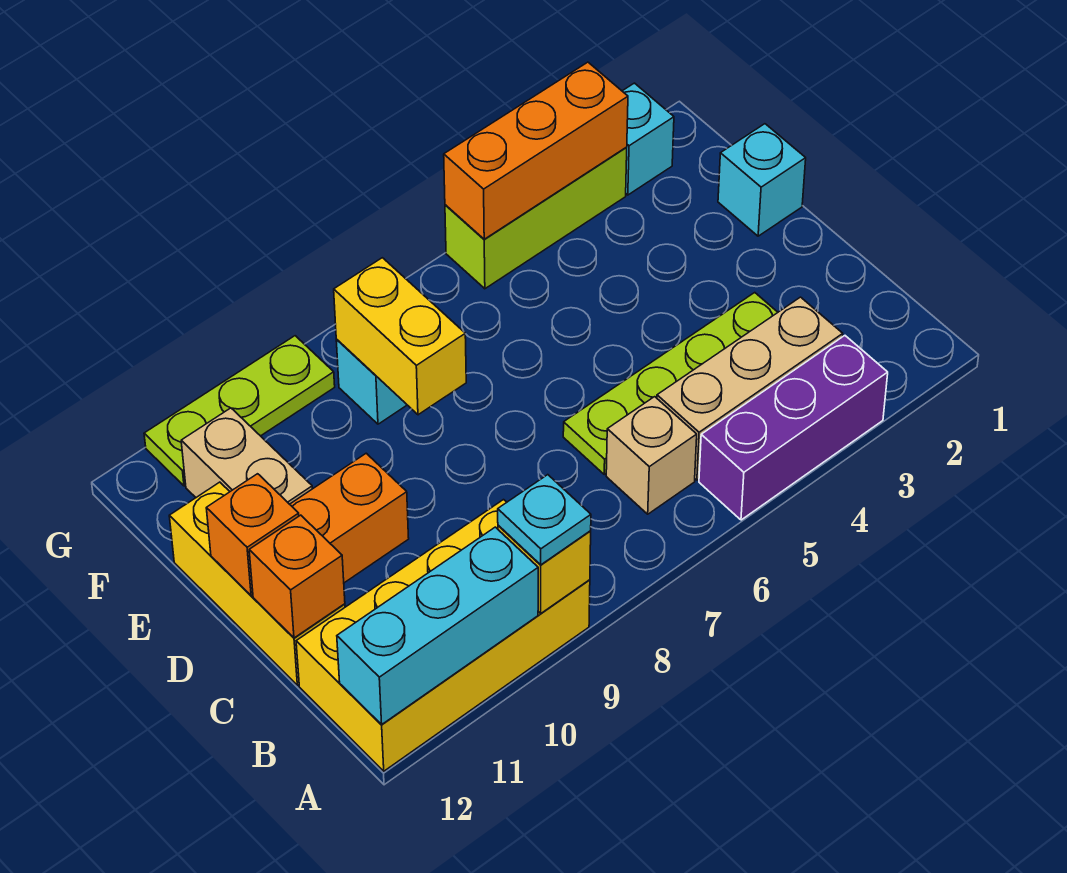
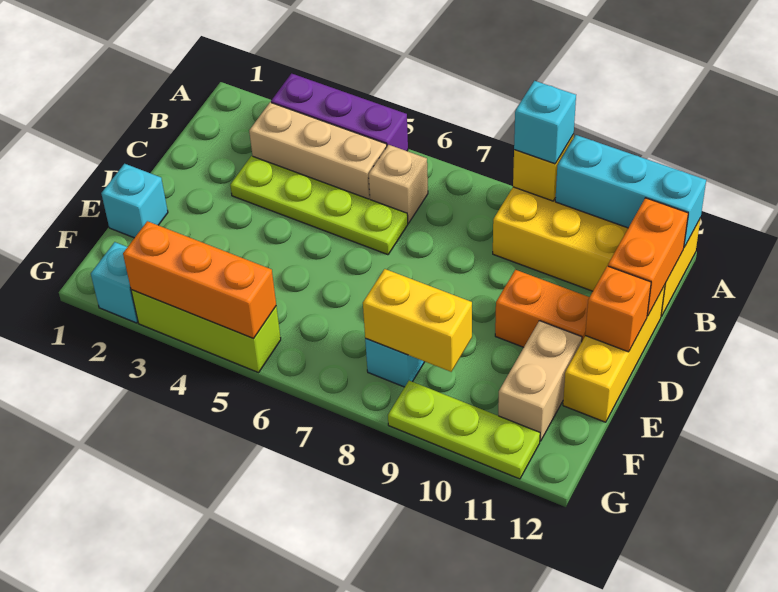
cyan 1x1 plate [498,475,591,565] -> cyan 1x1 brick [514,81,576,164]
orange 1x1 brick [249,515,345,638] -> orange 1x2 brick [608,198,688,316]
yellow 1x2 brick [334,258,466,415] -> yellow 1x2 brick turned to [363,269,472,372]

